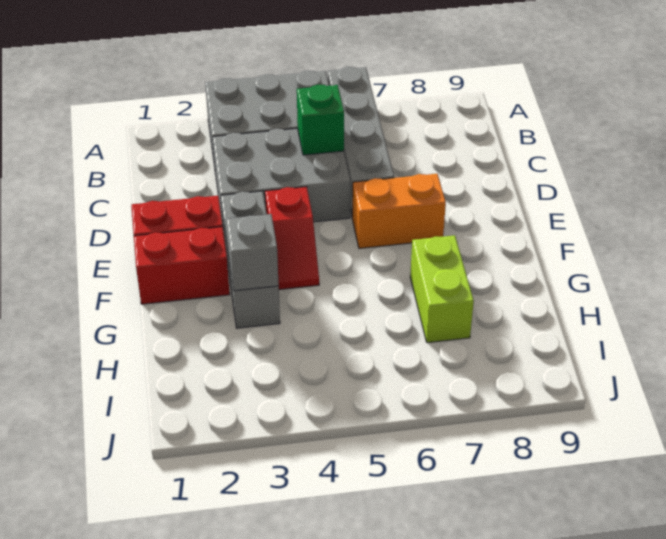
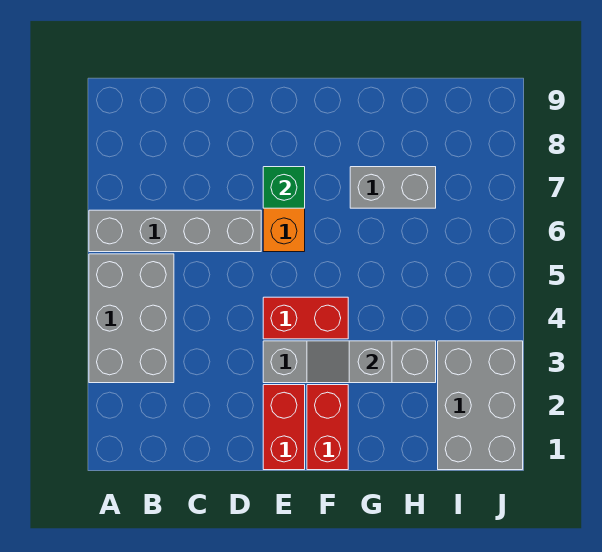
grey 2x3 brick [213,128,350,225] -> grey 2x3 brick moved to [438,341,523,470]
green 1x1 brick [297,85,344,155] -> green 1x1 brick moved to [263,167,305,208]
grey 1x3 brick [221,191,280,328] -> grey 1x4 brick [263,341,436,383]
red 1x2 slope [265,187,319,290] -> red 1x2 brick [263,297,348,339]
lime 1x2 brick [410,235,474,343] -> grey 1x2 brick [350,167,436,208]

